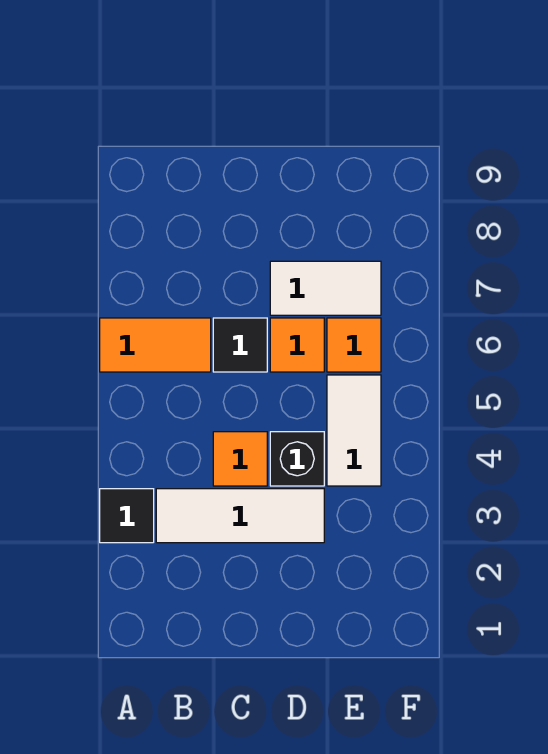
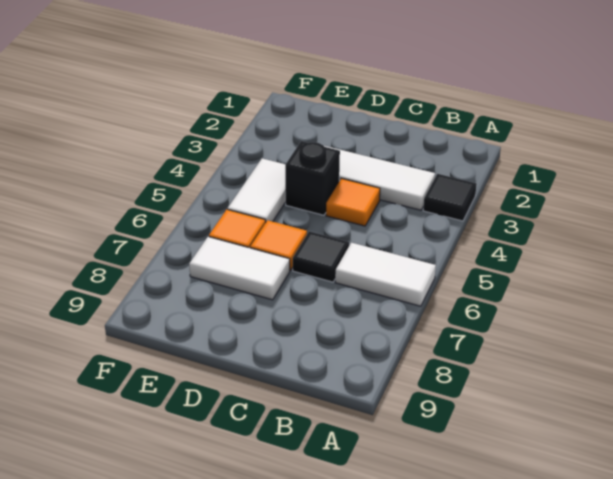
orange 1x2 tile [100,318,211,372] -> white 1x2 tile [335,243,436,306]

